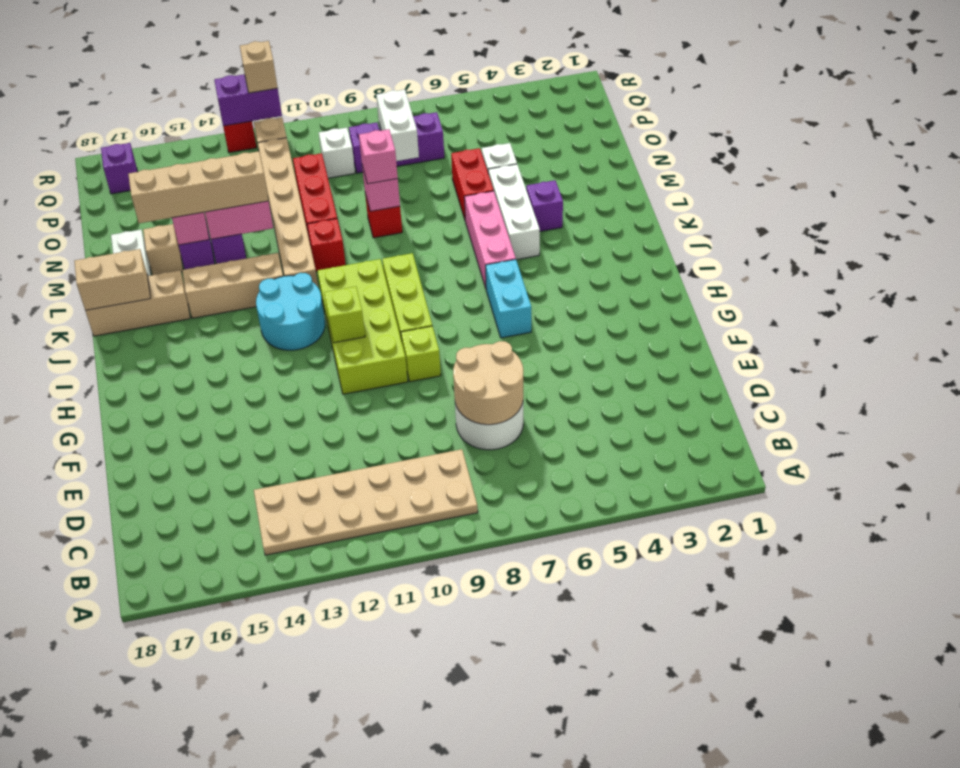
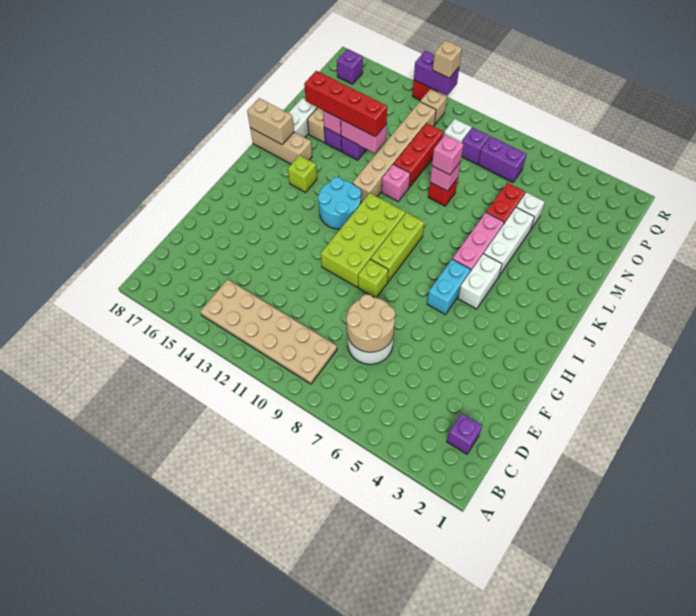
lime 1x1 brick [324,286,365,343] -> lime 1x1 brick moved to [288,155,317,192]
tan 1x3 brick [182,253,283,318] -> none
purple 1x1 brick [526,180,563,231] -> purple 1x1 brick moved to [447,413,482,454]
red 1x1 brick [307,219,346,272] -> pink 1x1 brick [382,164,410,201]
tan 1x4 brick [128,151,269,223] -> red 1x4 brick [304,71,387,137]
white 1x2 brick [376,90,419,161] -> white 1x2 brick moved to [458,254,502,309]

